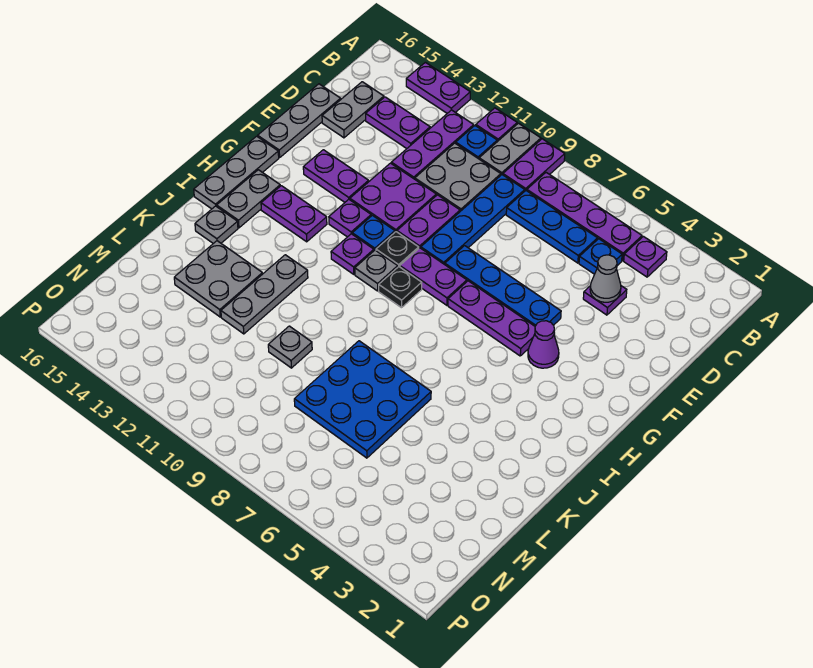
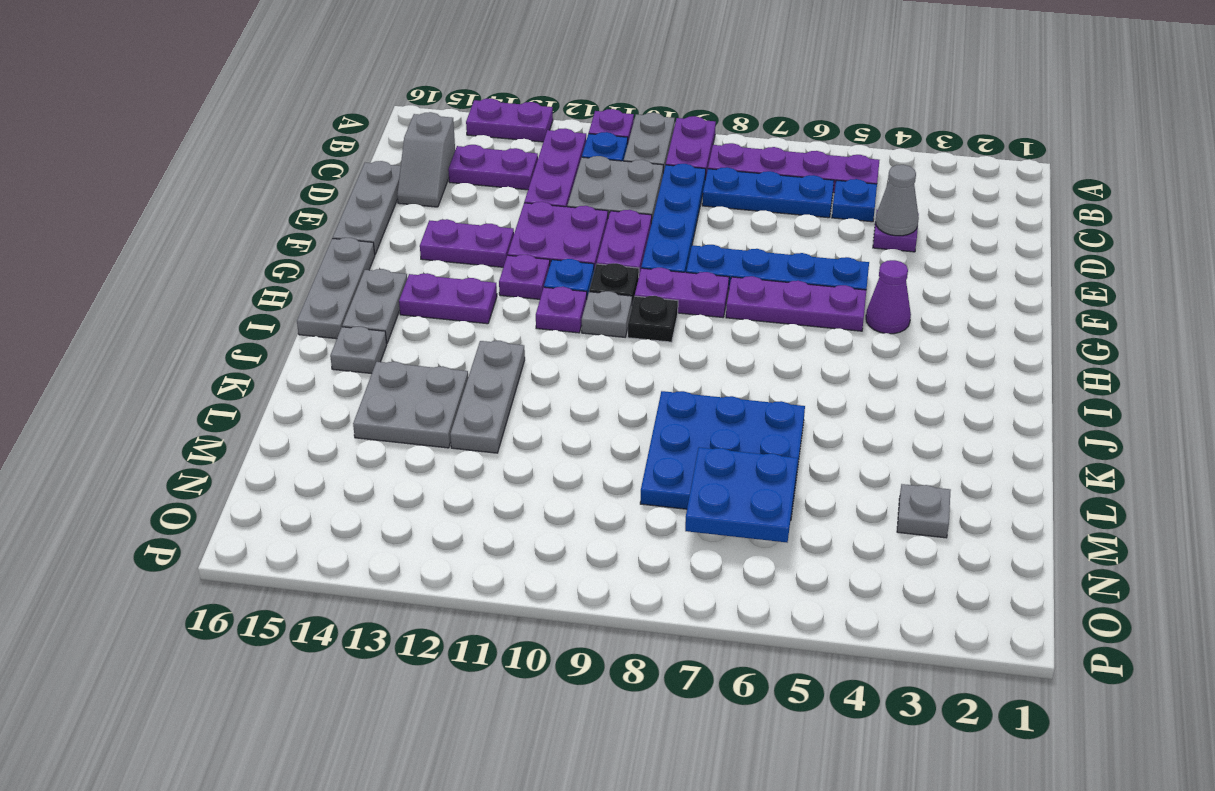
purple 1x1 plate [624,236,667,277] -> none
grey 1x2 plate [322,82,384,138] -> grey 1x2 slope [397,112,455,207]
grey 1x1 plate [268,326,312,368] -> grey 1x1 plate moved to [897,484,951,538]
none -> blue 2x2 plate [685,447,798,542]

